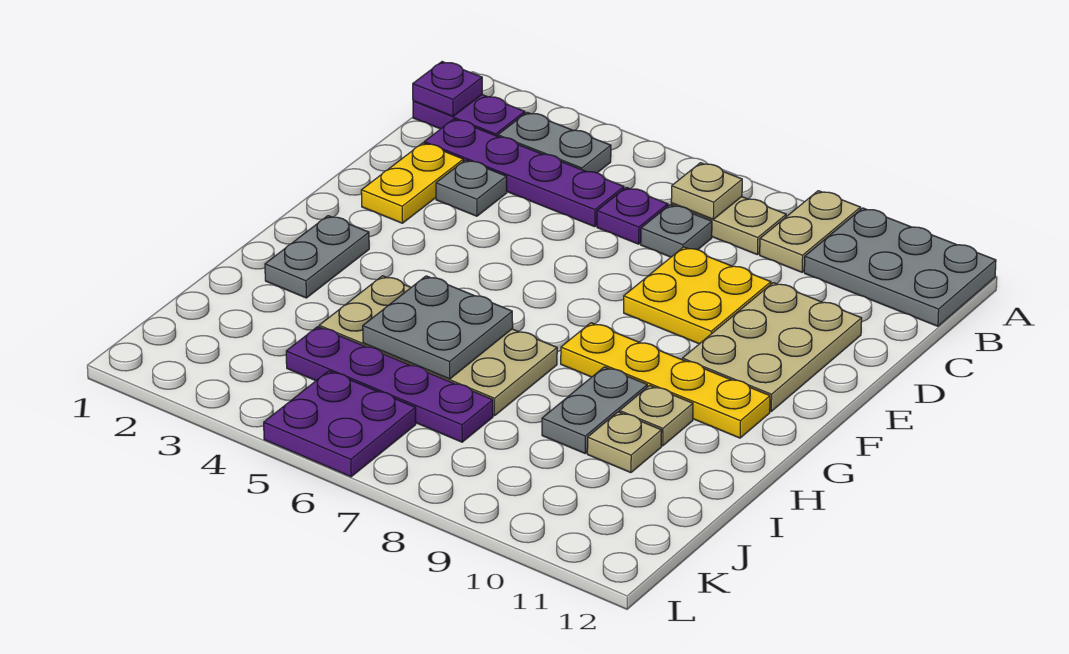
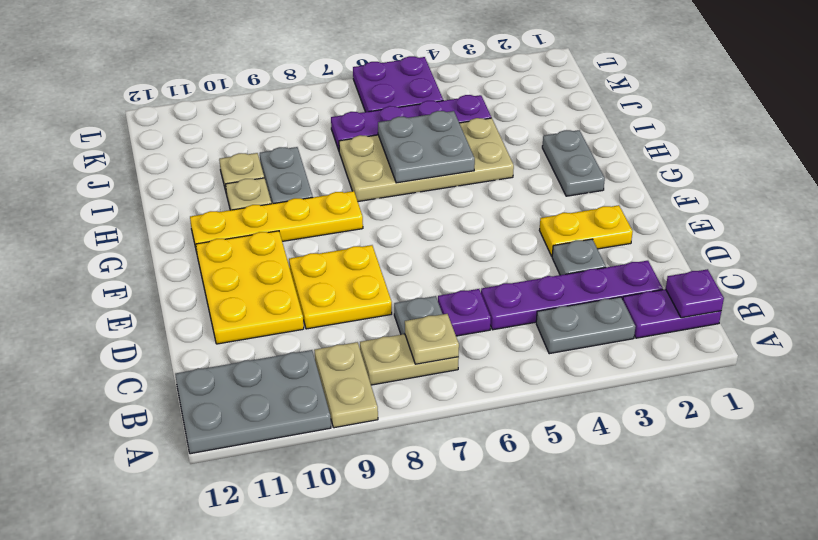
yellow 1x2 plate [361,143,463,223] -> yellow 1x2 plate turned to [539,205,633,256]
tan 2x3 plate [682,283,862,412] -> yellow 2x3 plate [196,231,304,344]

